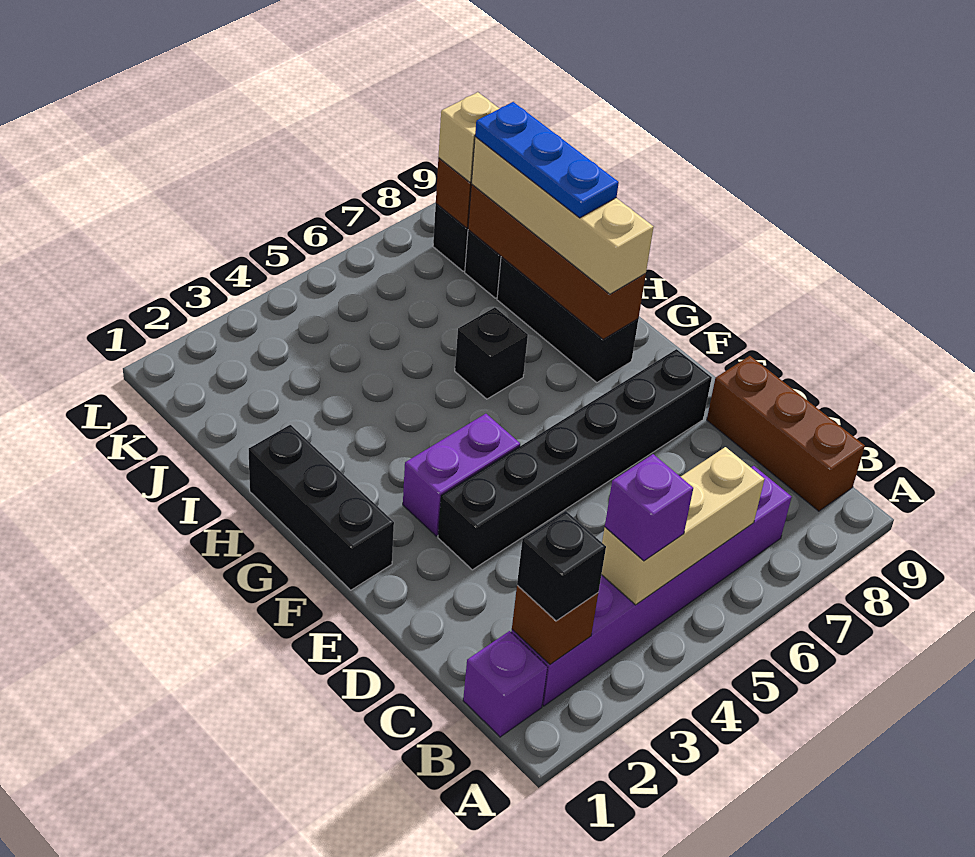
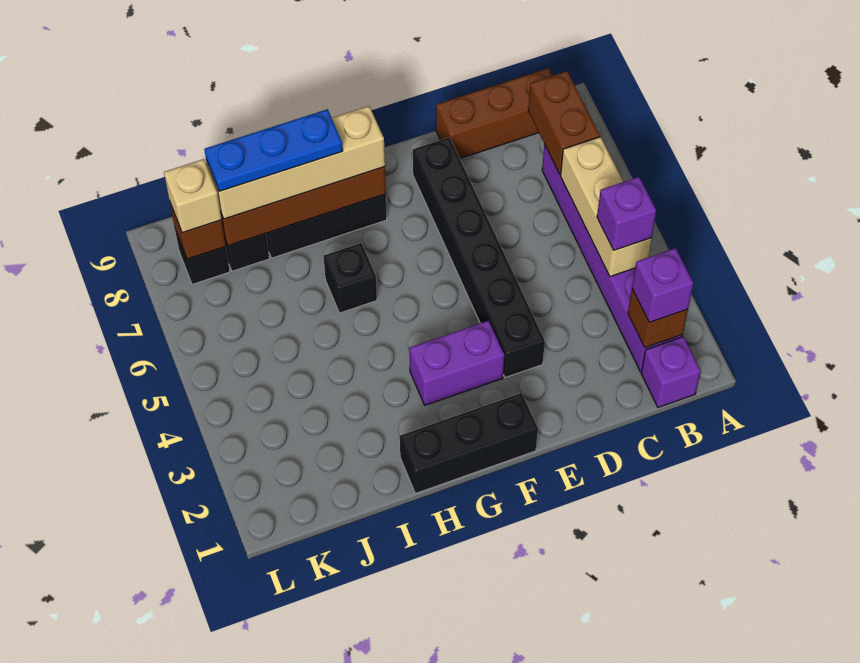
black 1x1 brick [517,511,606,621] -> purple 1x1 brick [632,248,693,322]
none -> brown 1x2 brick [529,71,600,175]
purple 1x2 brick [403,414,520,536] -> purple 1x2 brick turned to [409,321,504,405]

